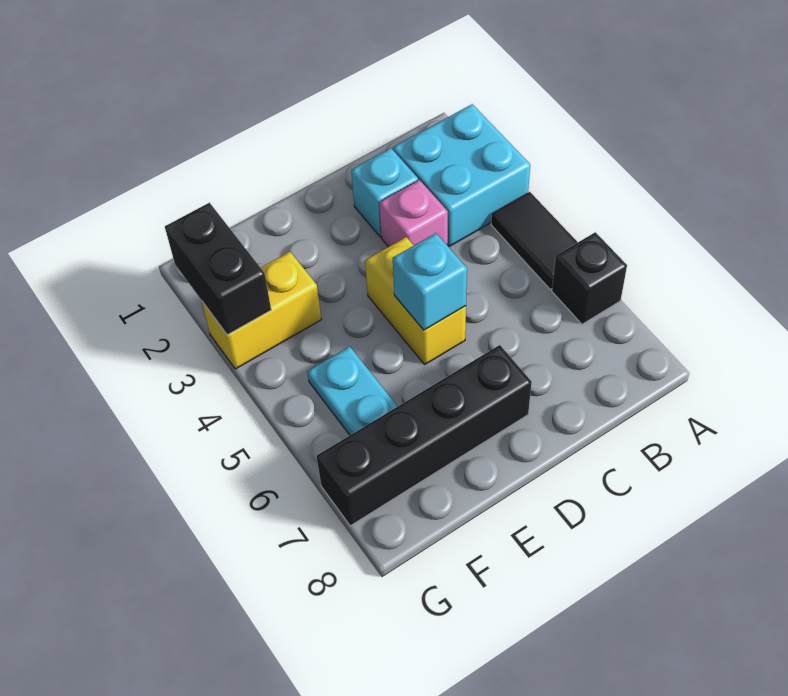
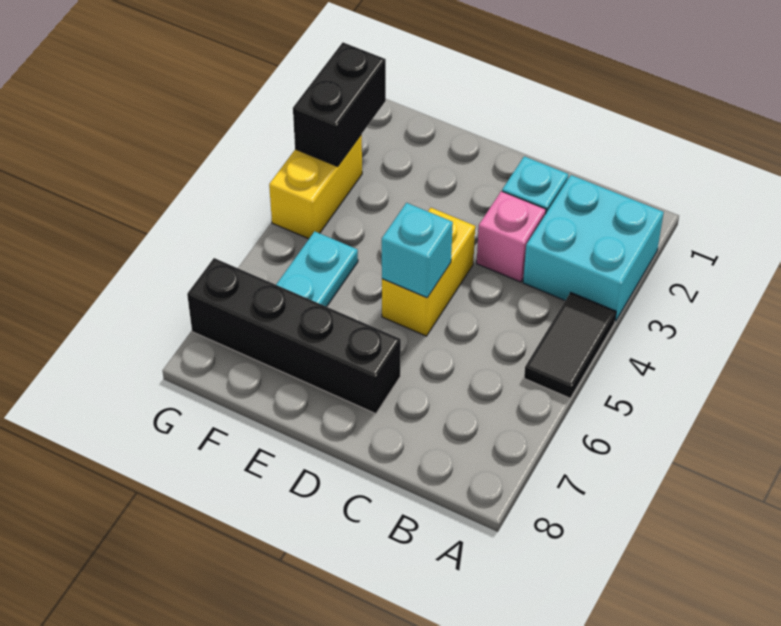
black 1x1 brick [552,232,627,324] -> none
yellow 1x2 brick [202,252,321,369] -> yellow 1x2 brick turned to [269,135,362,239]

